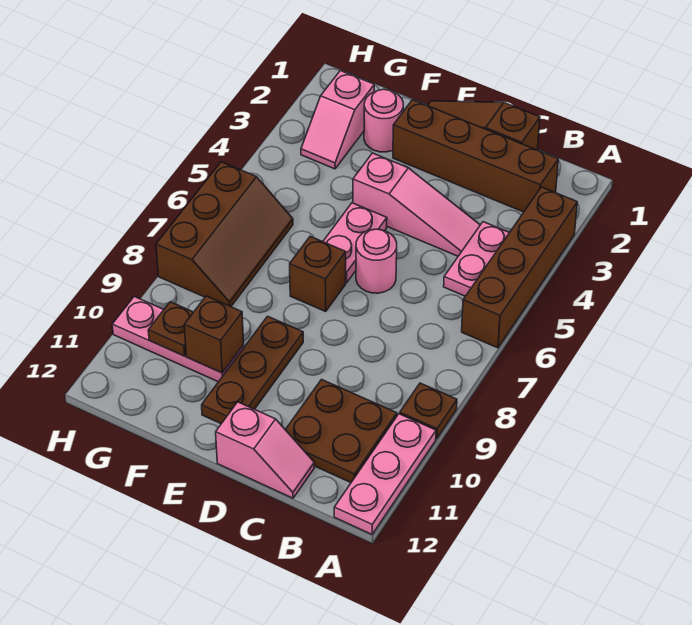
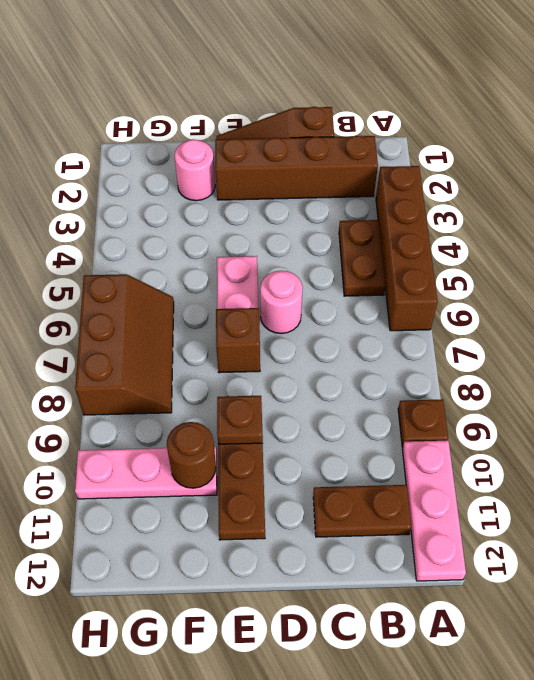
pink 1x2 plate [444,222,509,296] -> brown 1x2 plate [339,220,386,296]
brown 2x2 plate [285,380,397,483] -> brown 1x2 plate [313,485,411,537]
pink 1x3 slope [353,153,480,256] -> none
pink 1x2 slope [216,402,314,498] -> none
brown 1x1 brick [184,296,244,373] -> brown 1x1 round brick [167,422,216,488]
pink 1x2 slope [301,71,374,169] -> none
brown 1x1 plate [148,302,193,356] -> brown 1x1 plate moved to [217,396,263,444]

